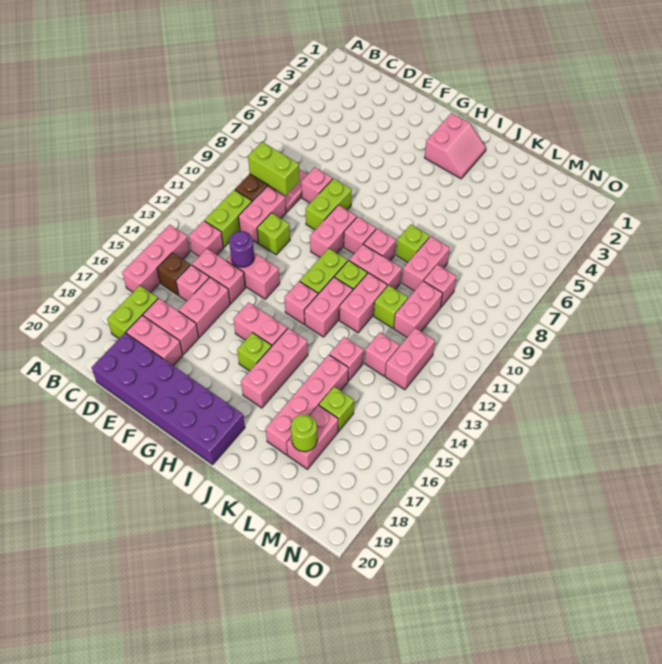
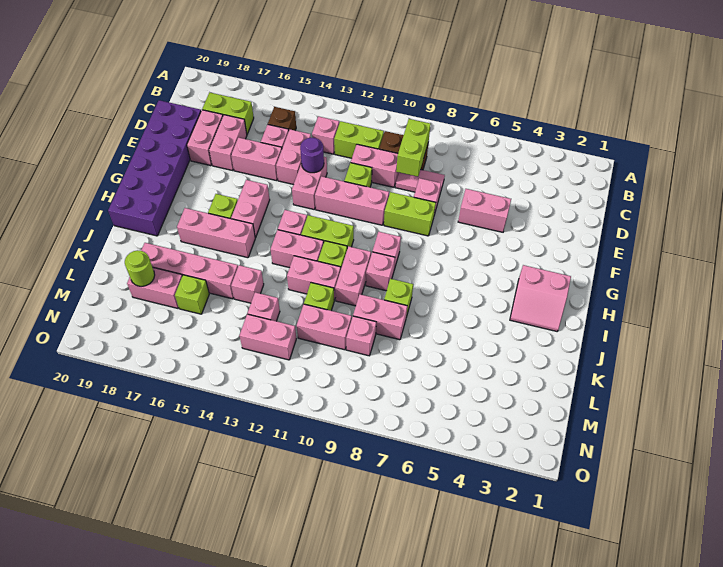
pink 1x3 brick [122,225,190,293] -> pink 1x3 brick moved to [315,176,389,225]
pink 1x2 brick [310,205,357,257] -> pink 1x2 brick moved to [458,189,511,232]

